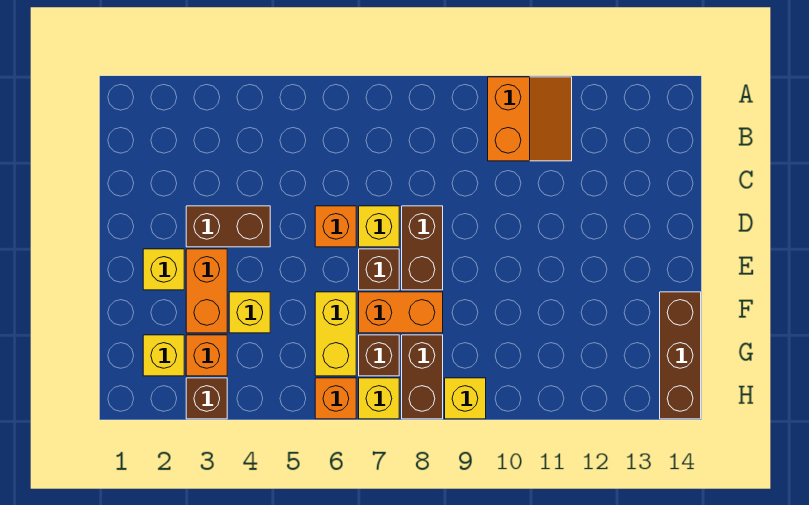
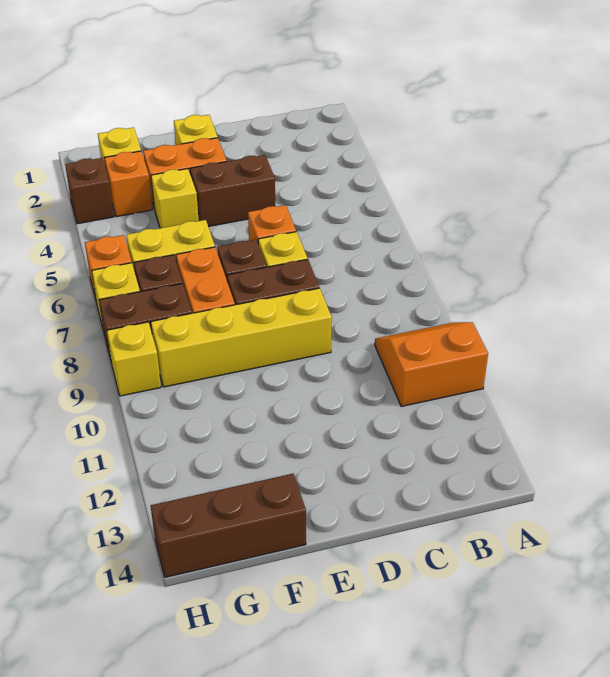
orange 2x2 slope [488,77,572,161] -> orange 2x2 slope turned to [375,322,488,406]
brown 1x2 brick [186,206,270,247] -> brown 1x2 brick turned to [190,155,275,227]
none -> yellow 1x4 brick [151,288,332,387]

